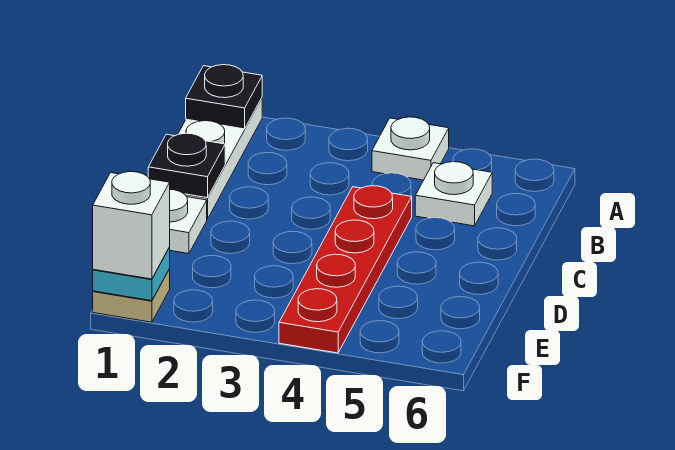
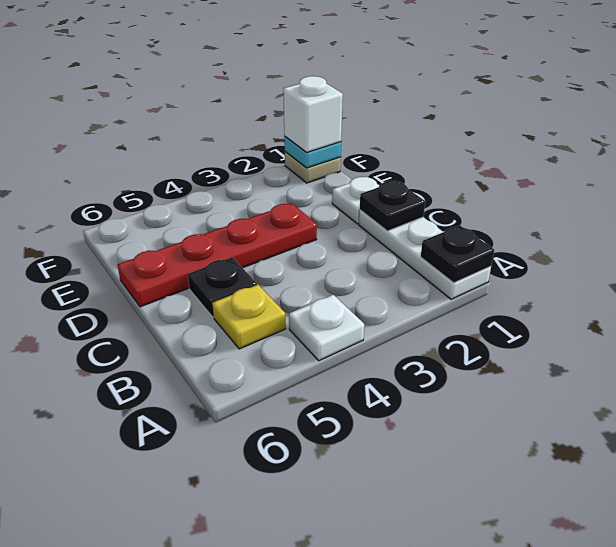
white 1x1 plate [415,162,492,226] -> yellow 1x1 plate [212,285,286,349]
red 1x4 plate [279,185,412,353] -> red 1x4 plate turned to [118,203,317,307]
none -> black 1x1 plate [188,258,257,317]

